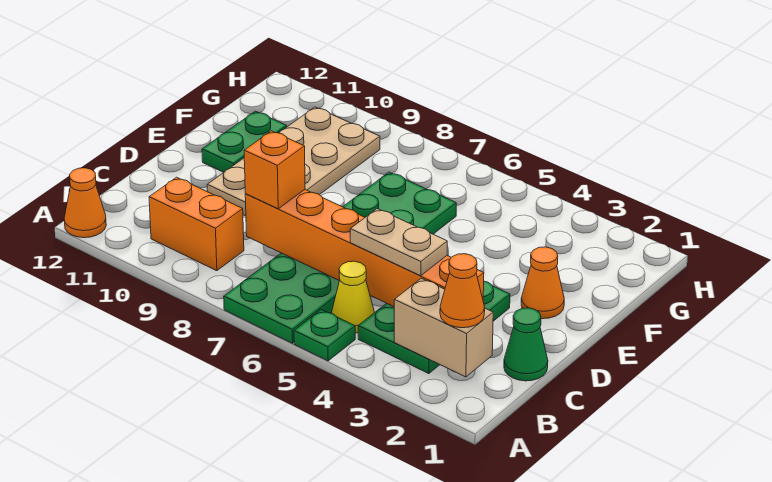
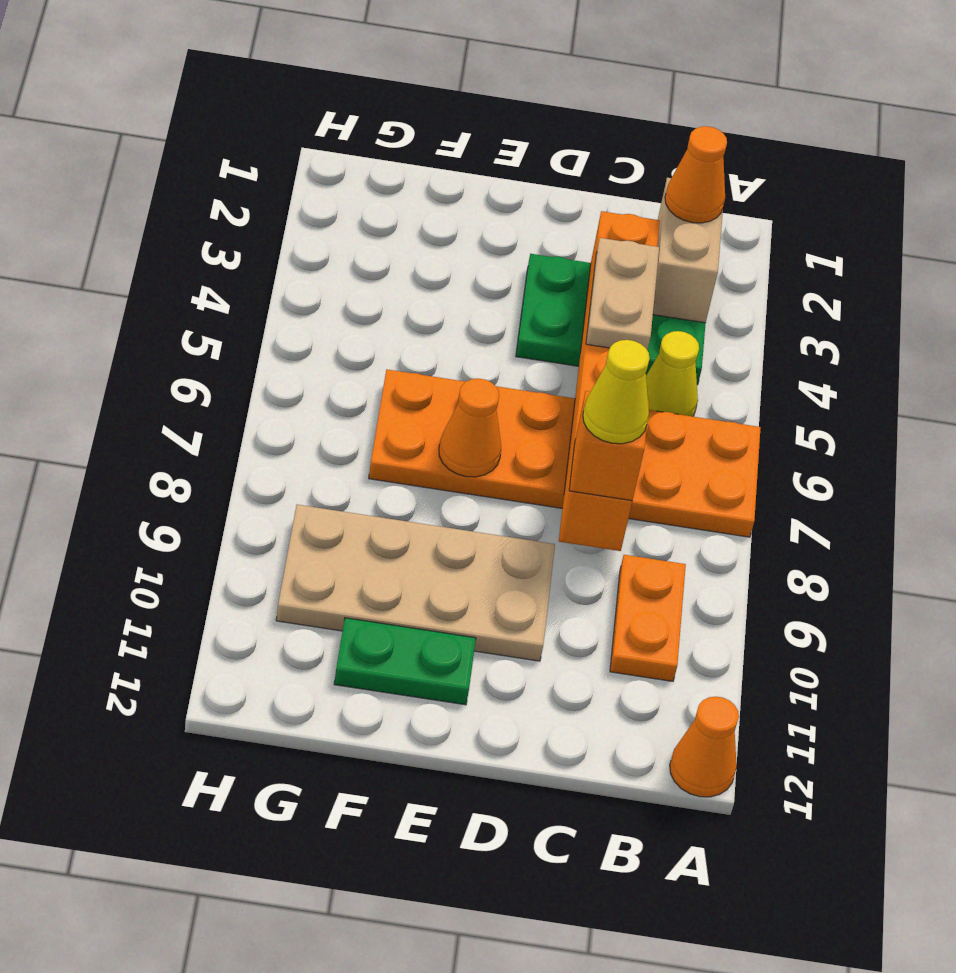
green 1x1 plate [294,310,355,361] -> none
green 2x6 plate [224,172,456,343] -> orange 2x6 plate [369,370,761,537]
orange 1x2 brick [149,177,244,271] -> orange 1x2 plate [610,555,686,681]
green 1x1 cone [504,308,548,381] -> none
none -> yellow 1x1 cone [583,340,650,444]
orange 1x1 cone [521,247,564,319] -> orange 1x1 cone moved to [439,379,501,477]

